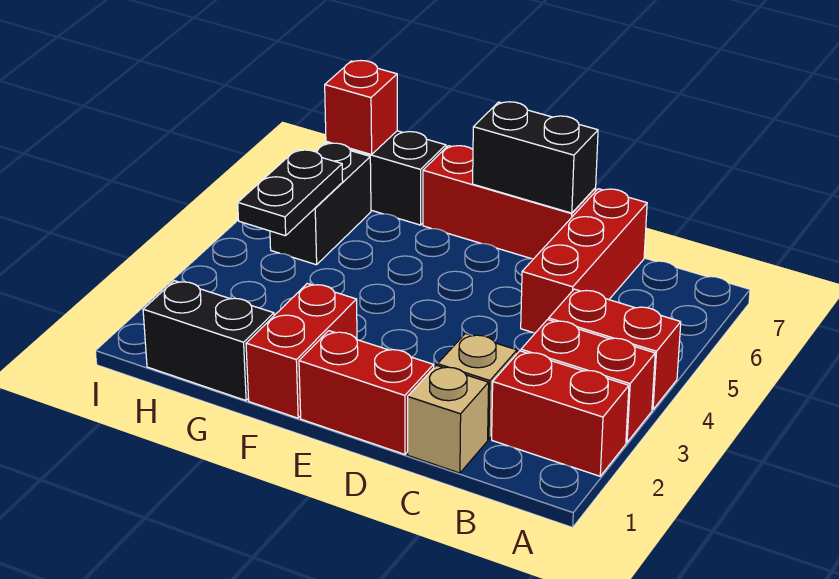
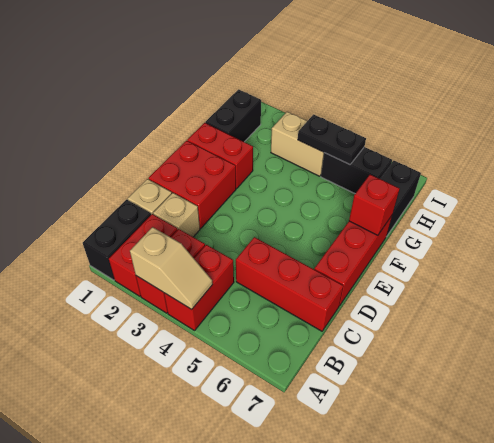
none -> tan 1x2 slope [130,227,213,309]
red 1x2 brick [299,331,434,454] -> red 2x2 brick [148,141,236,229]
black 1x2 brick [473,102,598,213] -> black 1x2 brick moved to [83,200,151,280]
none -> tan 1x2 brick [271,112,324,176]
red 1x1 brick [325,61,397,155] -> red 1x1 brick moved to [349,175,400,235]

